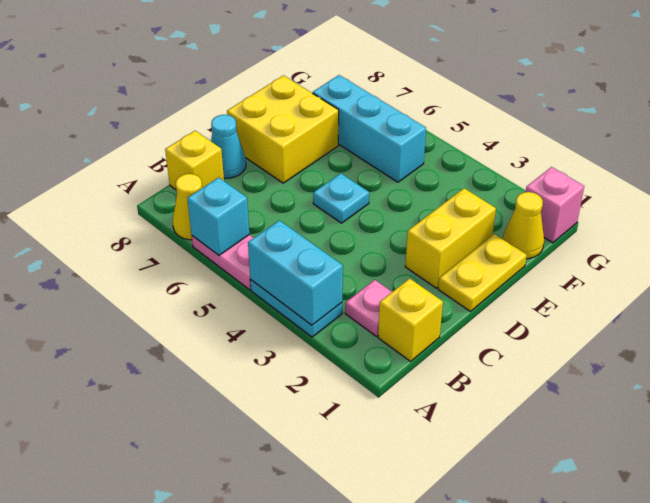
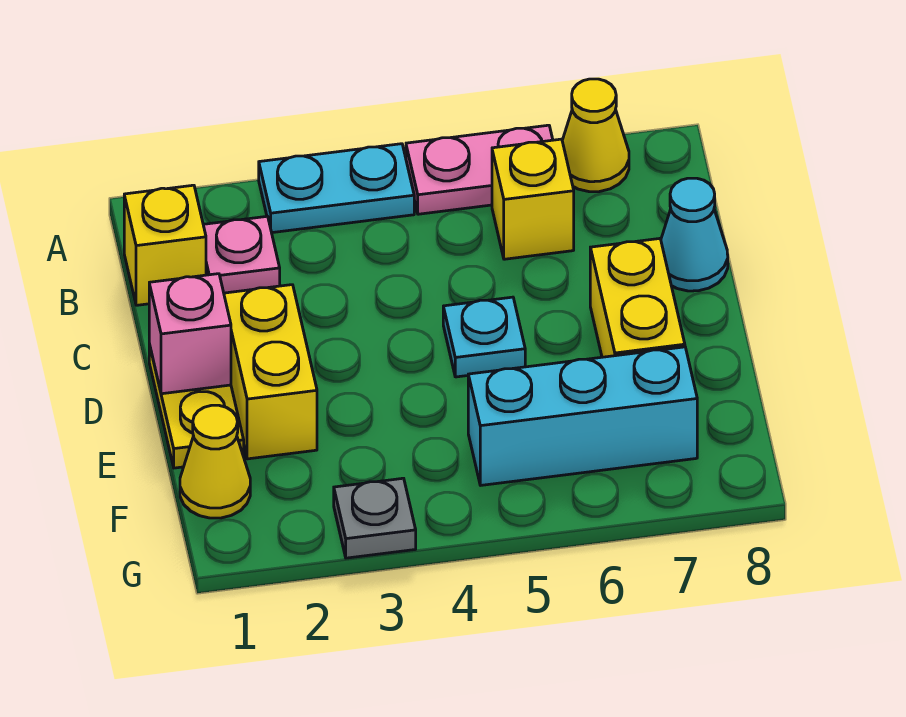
cyan 1x2 brick [248,220,343,325] -> none
cyan 1x1 brick [187,177,249,255] -> none
yellow 1x1 brick [165,131,224,190] -> yellow 1x1 brick moved to [492,139,574,259]
yellow 2x2 brick [227,75,339,183] -> yellow 1x2 brick [590,239,685,357]
pink 1x1 brick [526,167,584,243] -> pink 1x1 brick moved to [149,274,231,394]
none -> grey 1x1 plate [334,478,416,558]

